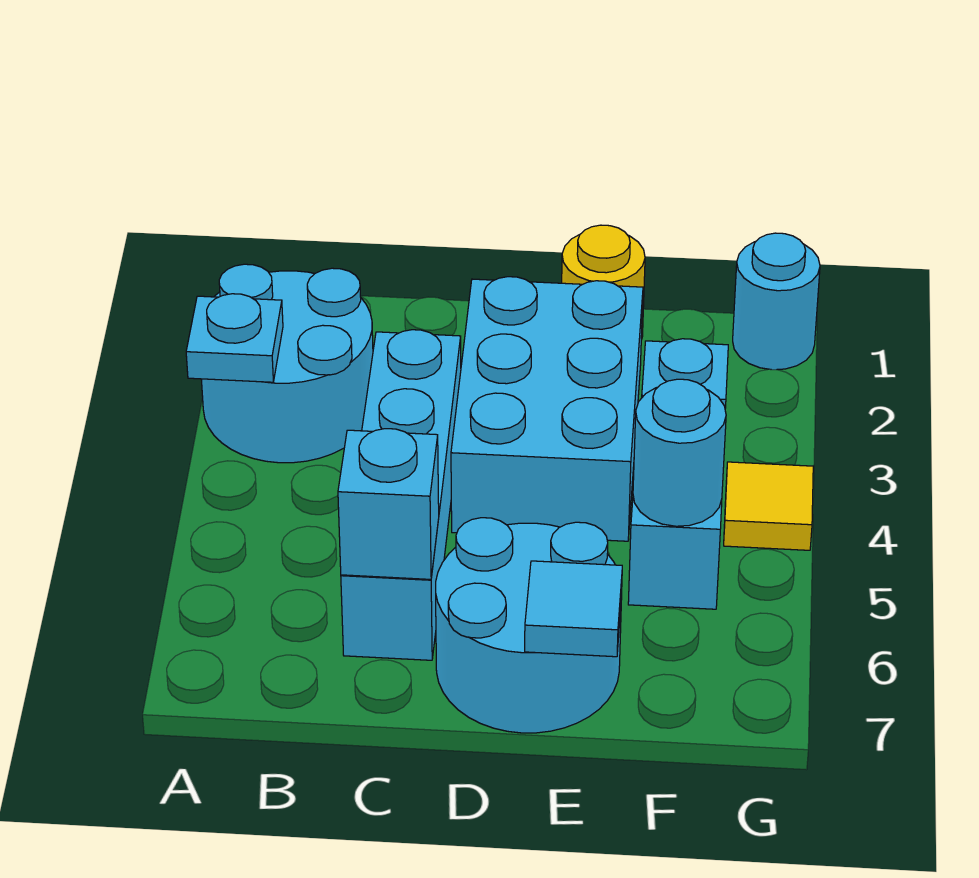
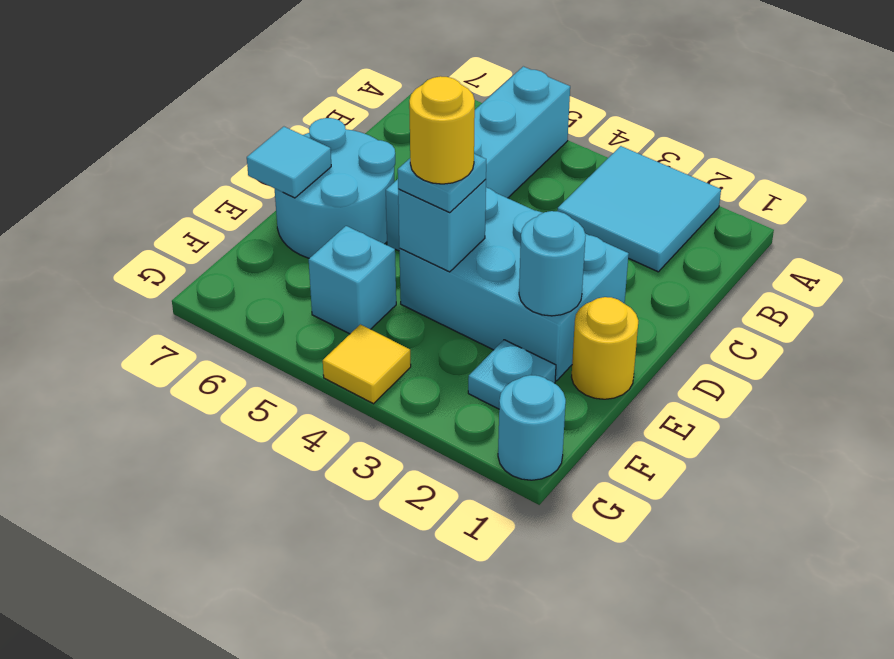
cyan 2x2 round brick [201,264,373,463] -> cyan 2x2 tile [557,146,721,272]
cyan 1x1 plate [186,294,283,382] -> cyan 1x1 plate moved to [398,154,486,213]
cyan 1x4 brick [341,330,461,660] -> cyan 1x4 brick turned to [386,66,570,251]
cyan 1x1 brick [338,429,439,579] -> cyan 1x1 brick moved to [398,179,486,272]
none -> yellow 1x1 round brick [409,76,475,184]
cyan 1x1 round brick [633,379,726,526] -> cyan 1x1 round brick moved to [519,211,586,316]

